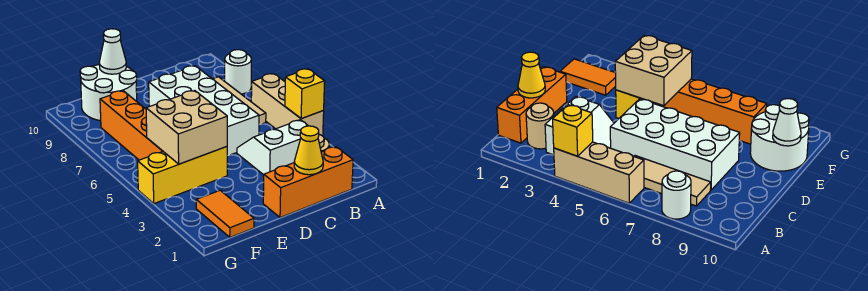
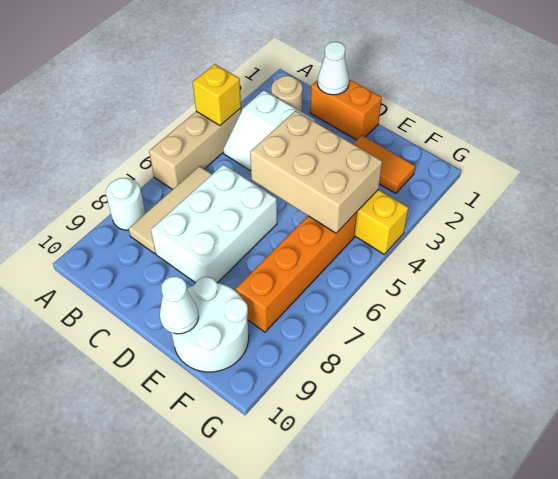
orange 1x3 brick [263,147,353,218] -> orange 1x2 brick [310,79,382,140]
yellow 1x1 cone [294,126,323,175] -> white 1x1 cone [317,42,349,95]
white 2x4 brick [149,66,259,156] -> white 2x3 brick [151,164,277,283]
tan 2x2 brick [146,91,227,164] -> tan 2x3 brick [250,111,382,233]
orange 1x2 tile [196,190,254,237] -> orange 1x2 tile turned to [353,135,415,193]

